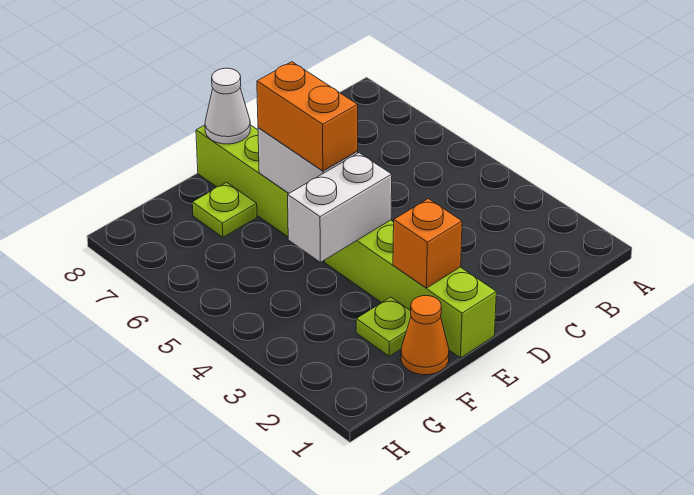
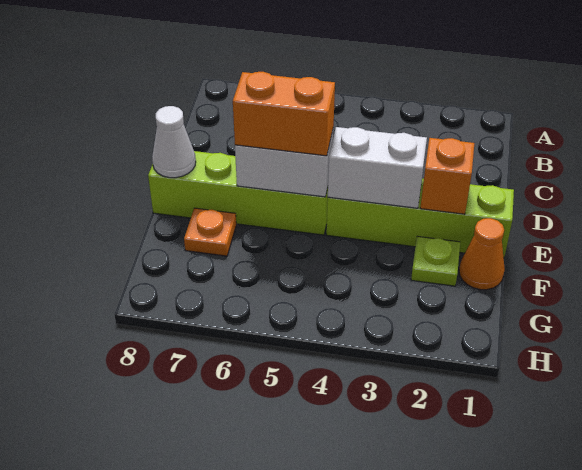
white 1x2 brick [288,153,392,262] -> white 1x2 brick turned to [328,127,427,208]
lime 1x1 plate [192,182,257,237] -> orange 1x1 plate [184,208,236,256]

